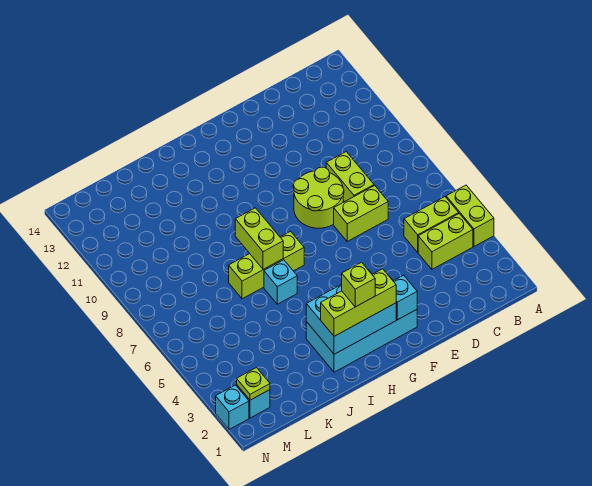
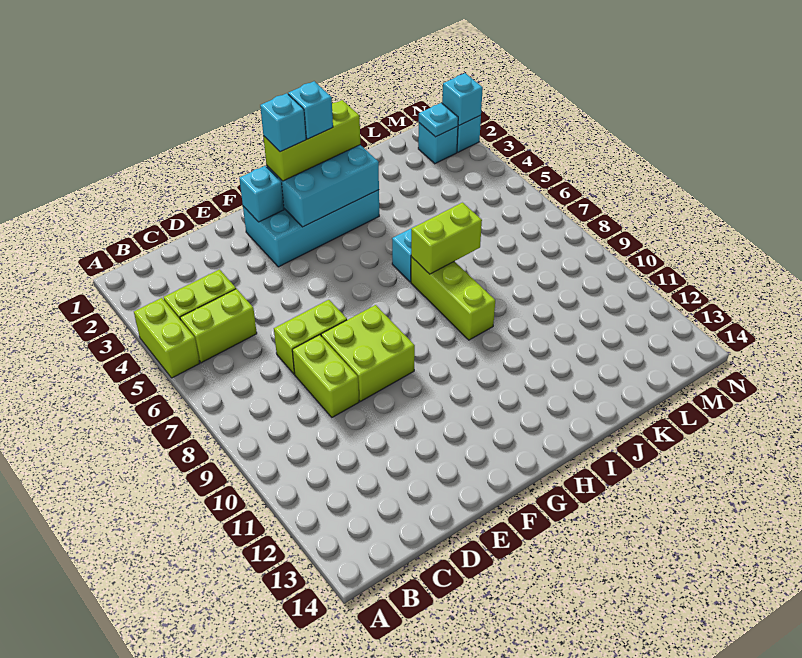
lime 2x2 round brick [293,167,344,228] -> lime 2x2 brick [321,305,415,401]
none -> cyan 1x1 brick [260,93,306,152]
lime 1x1 brick [342,262,375,307] -> cyan 1x1 brick [288,81,333,139]
lime 1x3 brick [229,231,304,299] -> lime 1x3 brick turned to [411,257,495,340]
lime 1x2 brick [235,208,283,269] -> lime 1x2 brick turned to [411,202,482,274]
lime 1x1 plate [237,368,270,400] -> cyan 1x1 plate [419,103,458,137]
none -> cyan 1x1 brick [442,73,483,125]

